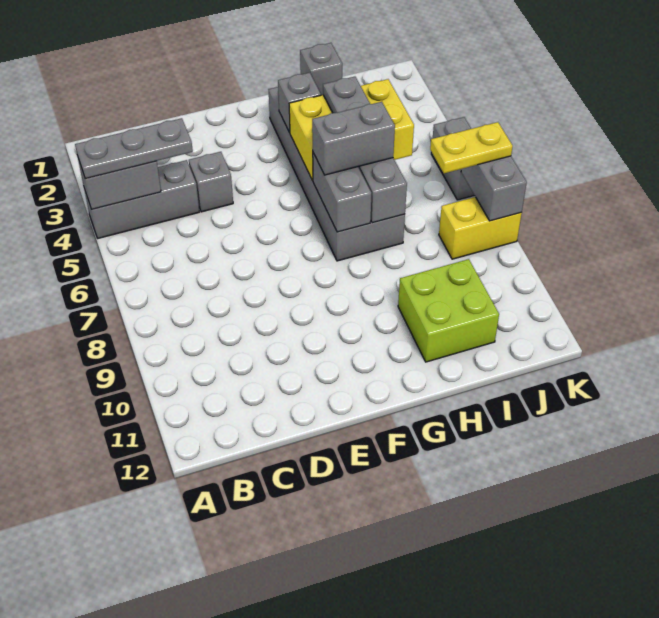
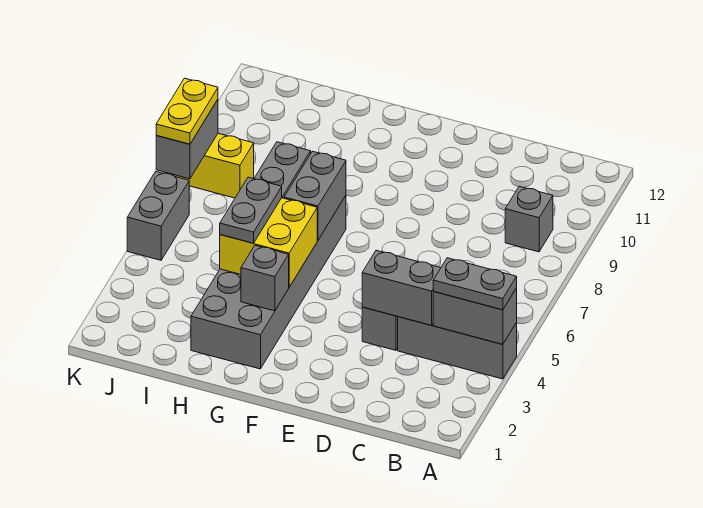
grey 1x3 plate [75,118,193,179] -> grey 1x2 plate [433,258,517,310]
yellow 2x3 brick [289,79,414,181] -> yellow 2x2 brick [220,198,317,287]
grey 1x2 brick [312,102,395,175] -> grey 1x2 brick moved to [362,250,440,325]
grey 1x1 brick [300,43,342,95] -> grey 1x1 brick moved to [505,186,553,252]
lime 2x2 brick [398,259,499,362] -> none
yellow 1x2 plate [430,122,513,173] -> yellow 1x2 plate turned to [156,78,218,144]

